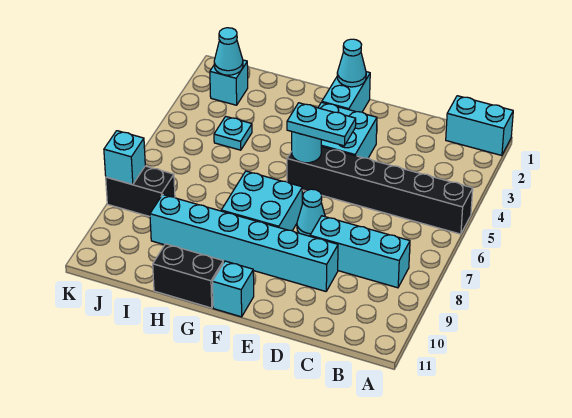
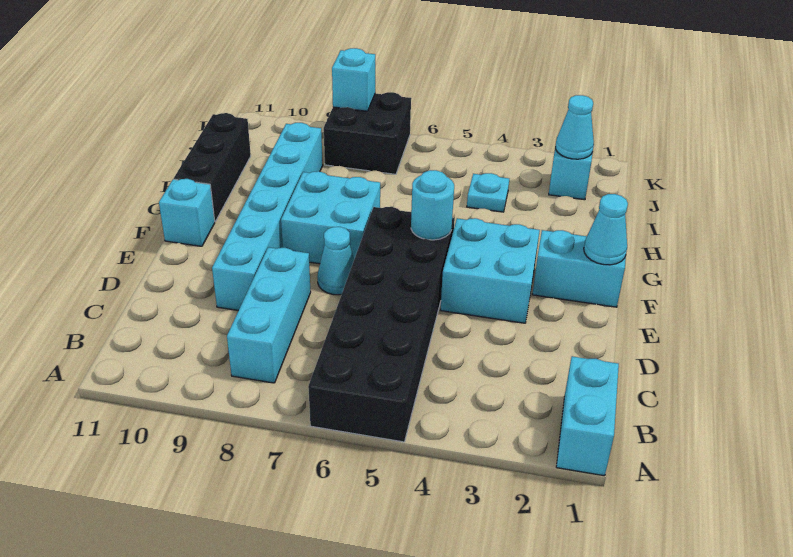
black 1x6 brick [287,146,473,234] -> black 2x6 brick [308,207,455,442]
cyan 1x2 plate [287,103,356,146] -> none
black 1x2 brick [153,244,223,308] -> black 1x3 brick [174,113,251,221]
black 1x2 brick [106,166,175,216] -> black 2x2 brick [324,92,411,174]

